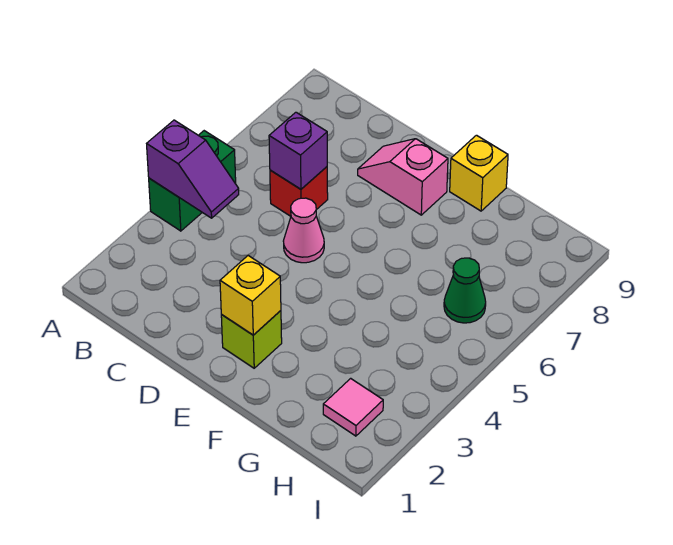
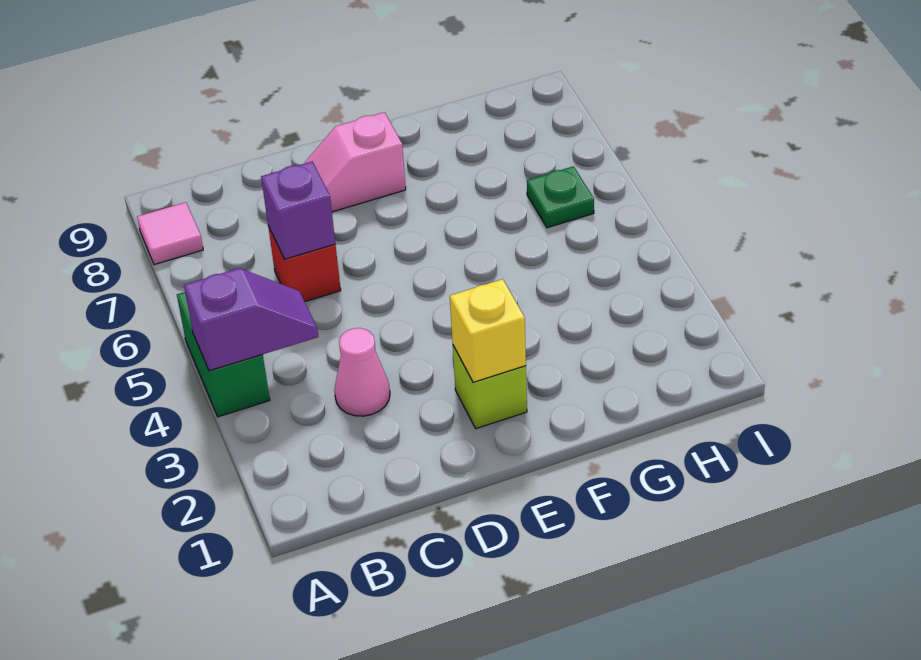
pink 1x1 cone [284,198,324,263] -> pink 1x1 cone moved to [334,328,390,416]
yellow 1x1 brick [450,135,508,211] -> none
pink 1x1 tile [323,378,383,436] -> pink 1x1 tile moved to [137,202,203,265]
green 1x1 cone [444,258,486,323] -> green 1x1 plate [527,166,594,228]

